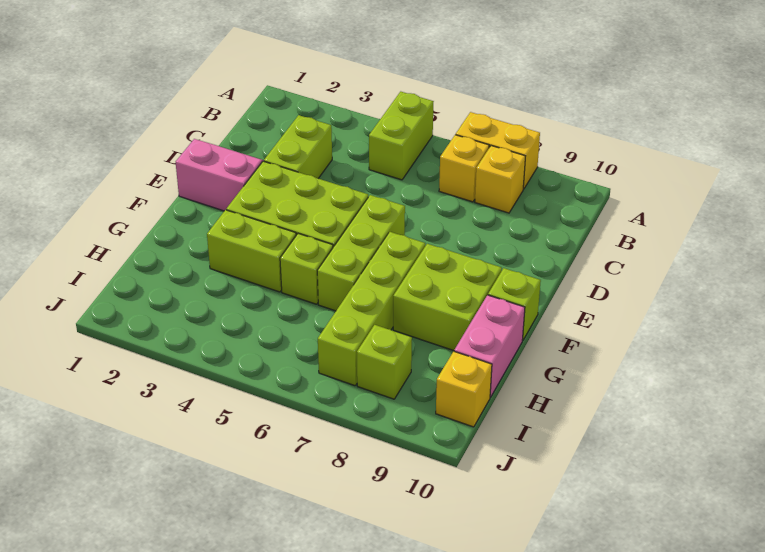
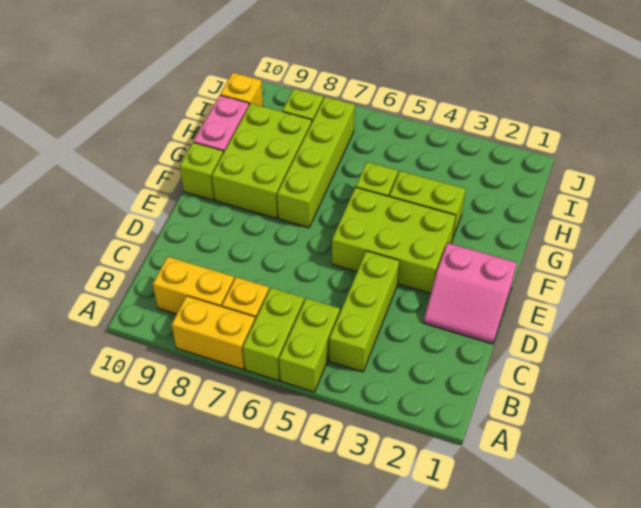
yellow 1x1 brick [475,146,525,213] -> yellow 1x2 brick [153,257,234,314]
lime 1x2 brick [264,115,332,178] -> lime 1x2 brick moved to [243,288,304,381]
lime 1x3 brick [317,195,405,311] -> lime 1x3 brick moved to [329,251,399,372]
lime 2x2 brick [393,244,502,351] -> lime 2x3 brick [212,103,312,218]

